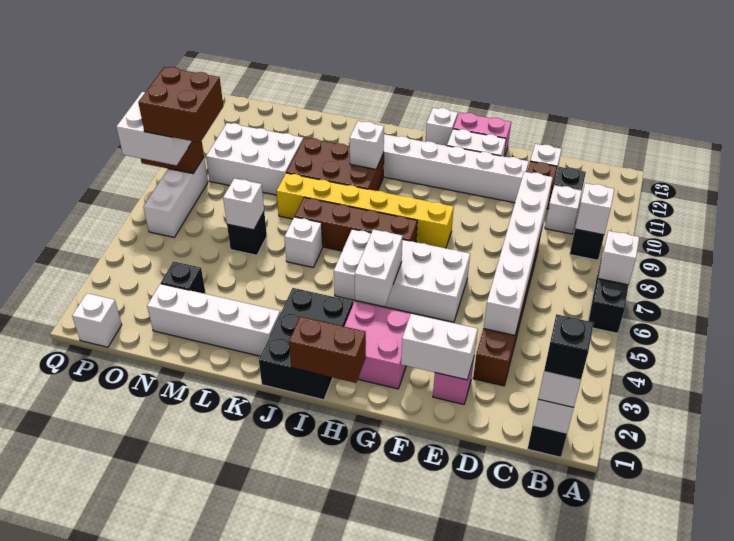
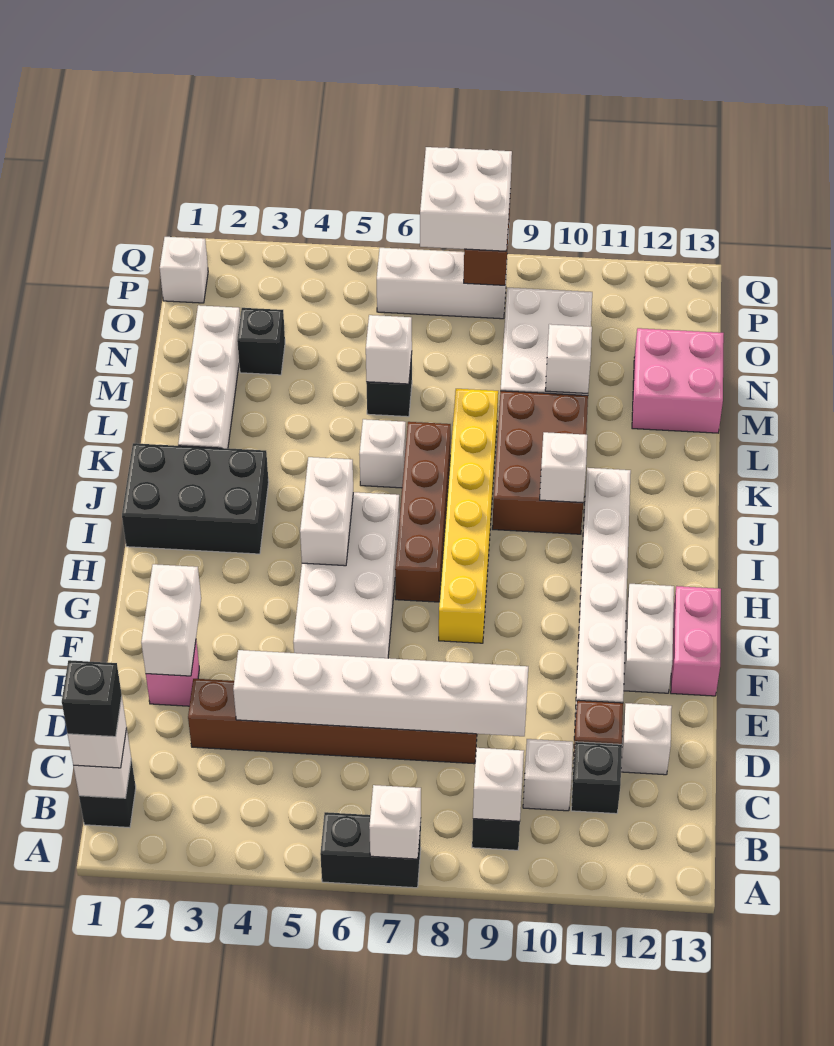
pink 2x2 brick [344,302,410,389] -> pink 2x2 brick moved to [632,328,724,433]
brown 1x2 brick [289,317,366,383] -> none
white 1x2 brick [355,229,403,307] -> white 1x2 brick turned to [300,457,353,566]
white 1x1 brick [426,108,458,146] -> white 1x1 brick moved to [545,324,592,393]
brown 2x2 brick [138,67,223,143] -> none

